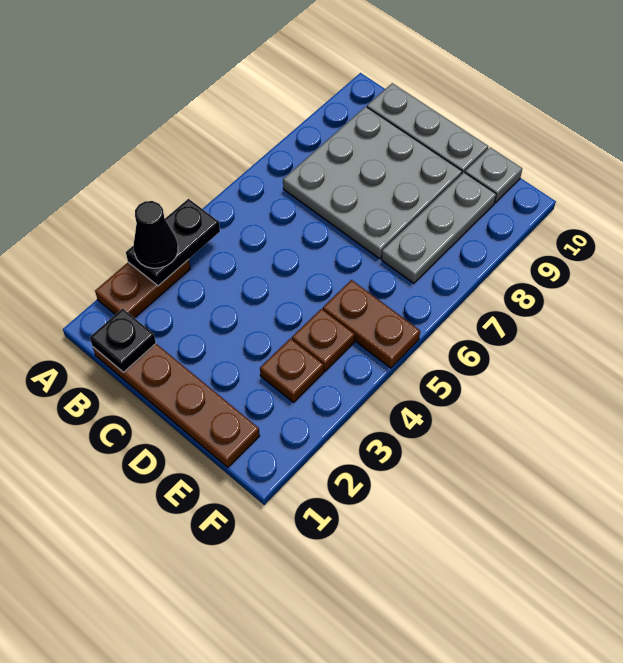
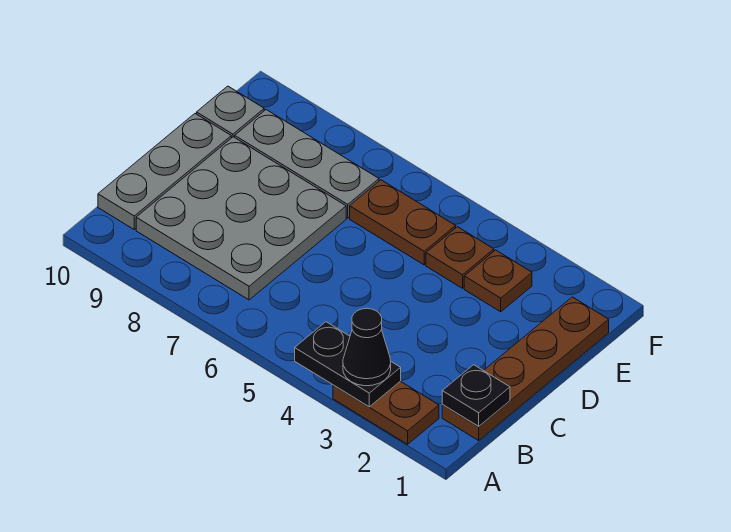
brown 1x2 plate [323,280,420,368] -> brown 1x2 plate turned to [350,180,456,265]

